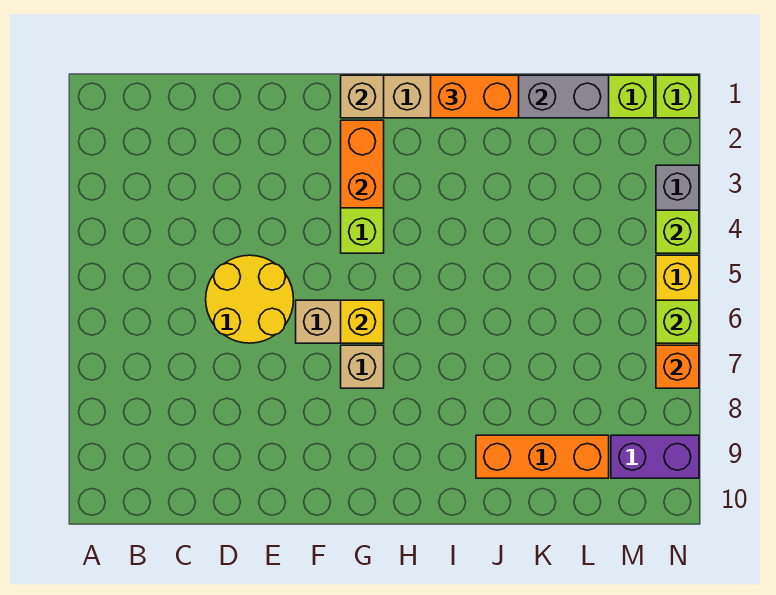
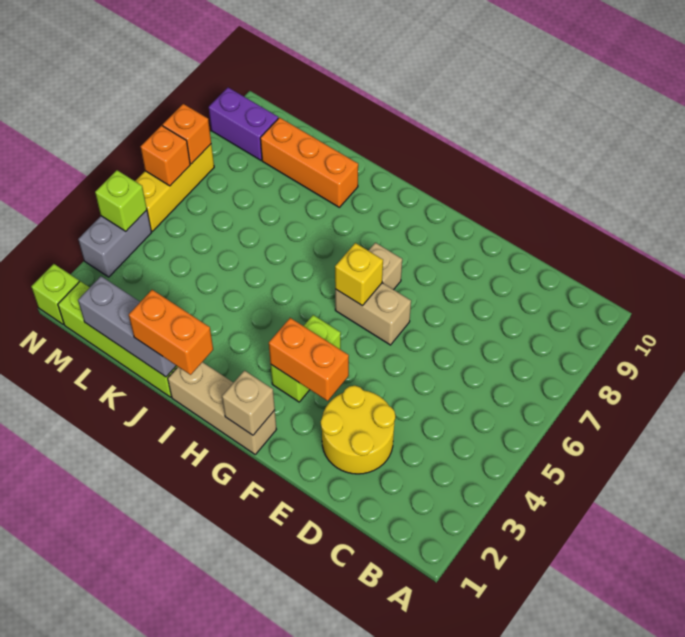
yellow 2x2 round brick [206,255,294,343] -> yellow 2x2 round brick moved to [321,386,395,474]
orange 1x2 brick [341,120,384,208] -> orange 1x2 brick turned to [269,318,349,401]
lime 1x1 brick [656,300,699,343] -> orange 1x1 brick [141,126,190,186]

